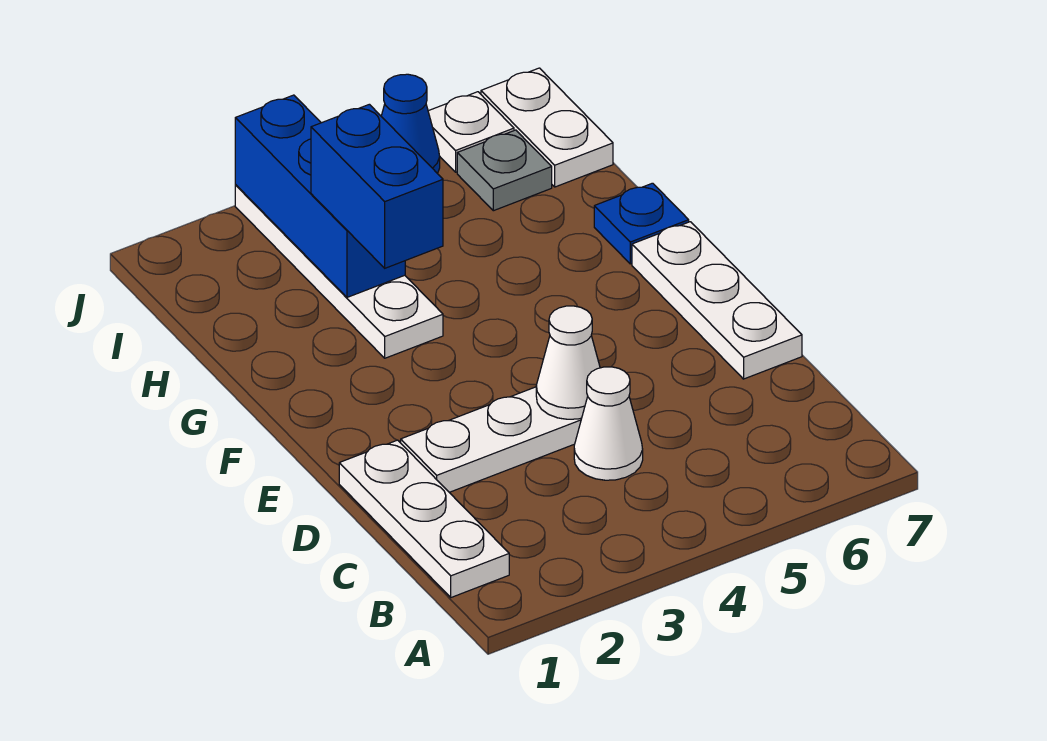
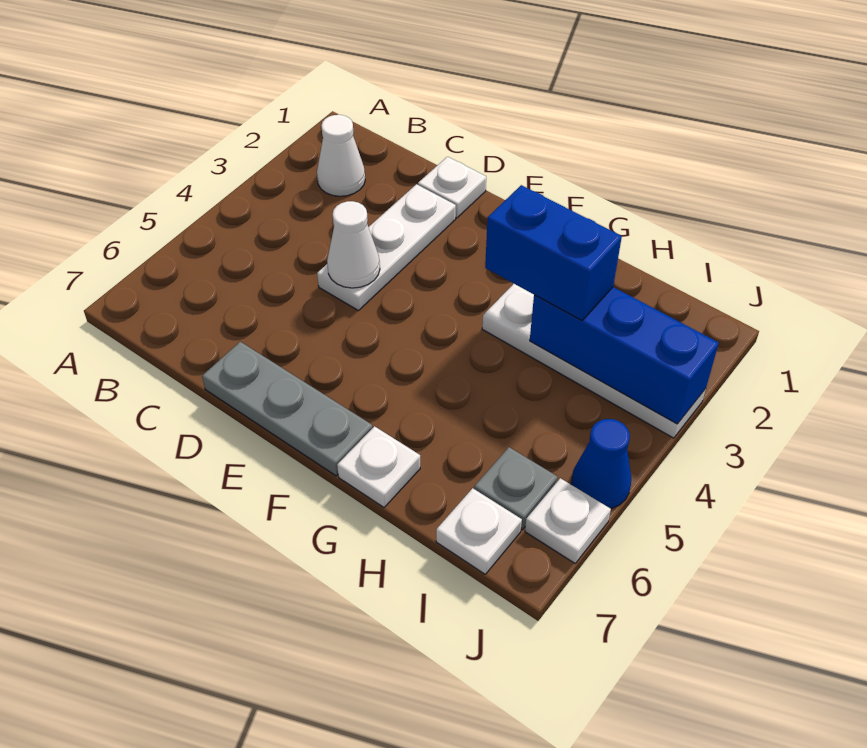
white 1x3 plate [339,440,509,597] -> white 1x1 plate [418,157,486,218]
white 1x1 cone [574,367,643,480] -> white 1x1 cone moved to [317,115,365,196]
white 1x3 plate [632,222,802,379] -> grey 1x3 plate [202,342,372,476]
blue 1x1 plate [594,183,689,264] -> white 1x1 plate [337,426,420,507]
white 1x2 plate [481,68,613,187] -> white 1x1 plate [436,488,522,574]

